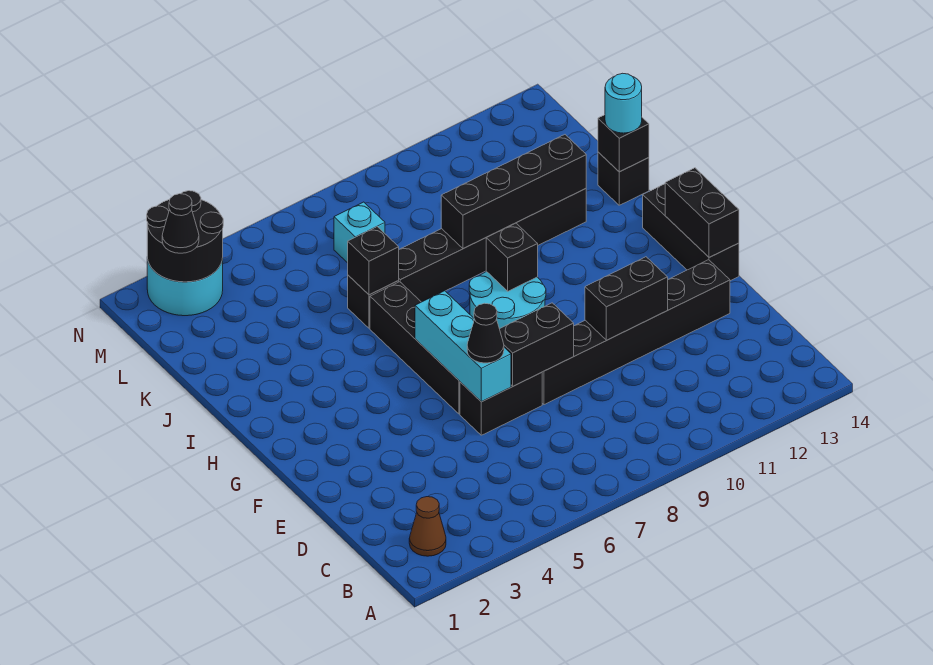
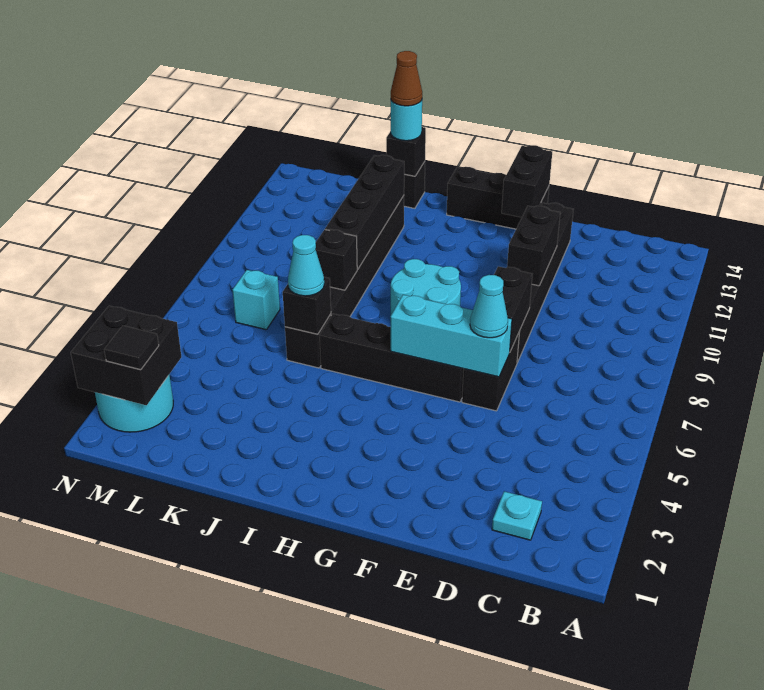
brown 1x1 cone [409,497,446,556] -> brown 1x1 cone moved to [391,51,422,106]
none -> cyan 1x1 plate [492,491,542,540]
black 1x1 cone [467,303,504,363] -> cyan 1x1 cone [470,275,508,338]
black 1x2 brick [665,168,739,257] -> black 1x2 brick turned to [502,145,552,217]
black 1x1 brick [486,223,538,291] -> black 1x1 brick moved to [316,230,357,290]
none -> cyan 1x1 cone [288,235,324,296]
black 2x2 round brick [147,191,223,282] -> black 2x2 brick [71,306,181,405]
black 1x1 cone [162,194,199,253] -> black 1x1 tile [104,326,159,370]

